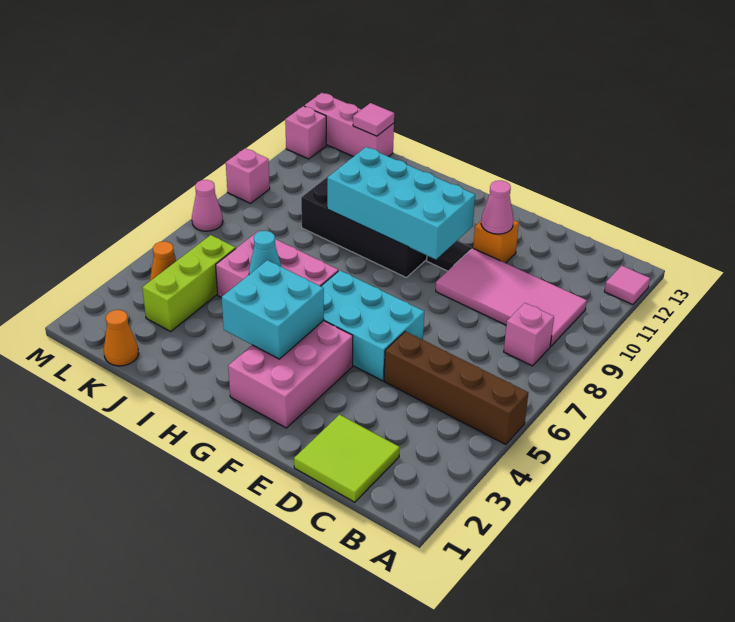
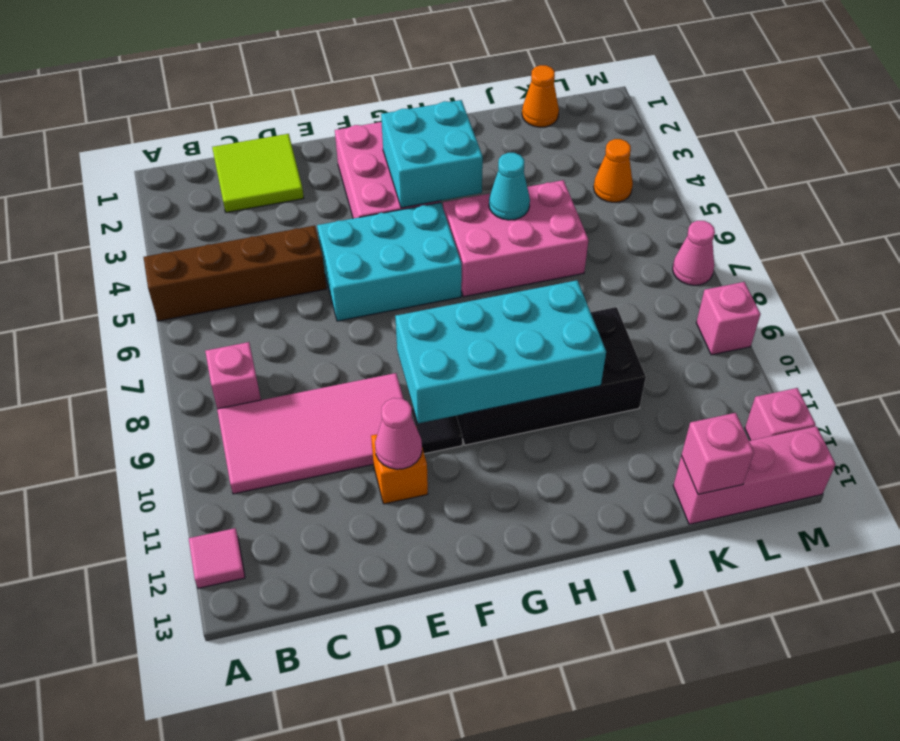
lime 1x3 brick [142,235,236,331] -> none
pink 1x1 tile [353,103,394,136] -> pink 1x1 brick [681,413,754,494]

